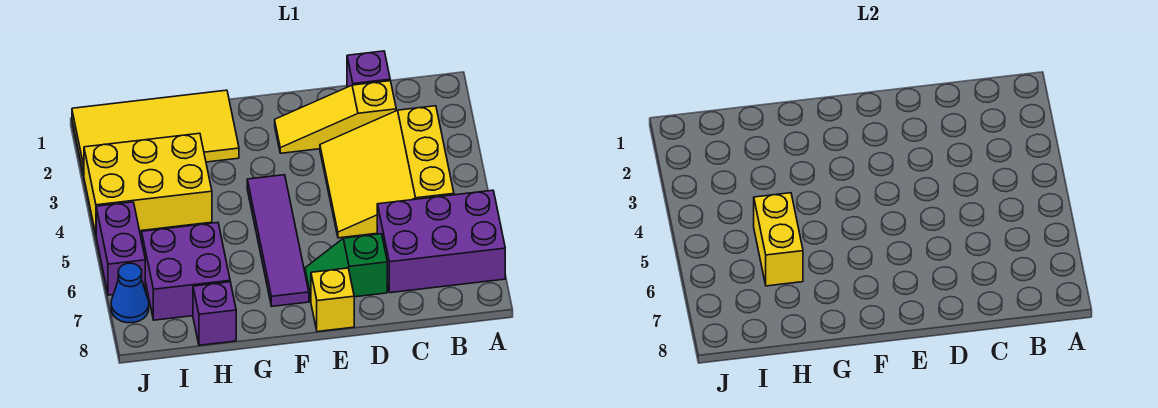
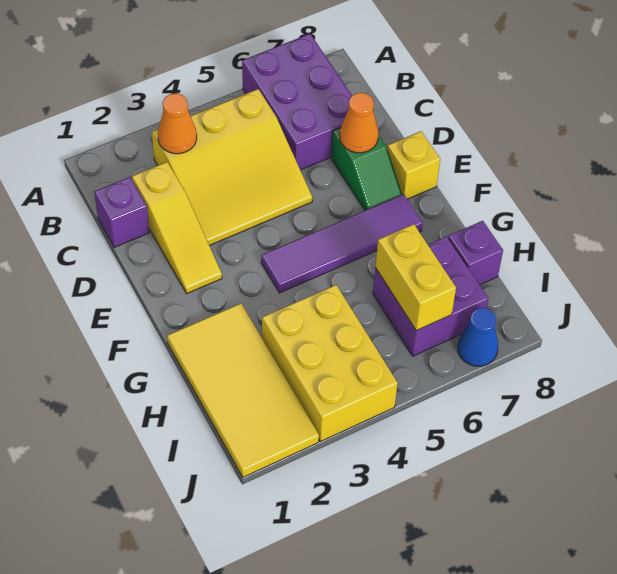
none -> orange 1x1 cone [158,93,197,154]
none -> orange 1x1 cone [340,93,378,153]
yellow 1x2 brick [754,193,803,286] -> yellow 1x2 brick turned to [375,224,456,331]
purple 1x2 brick [96,202,145,295] -> none

